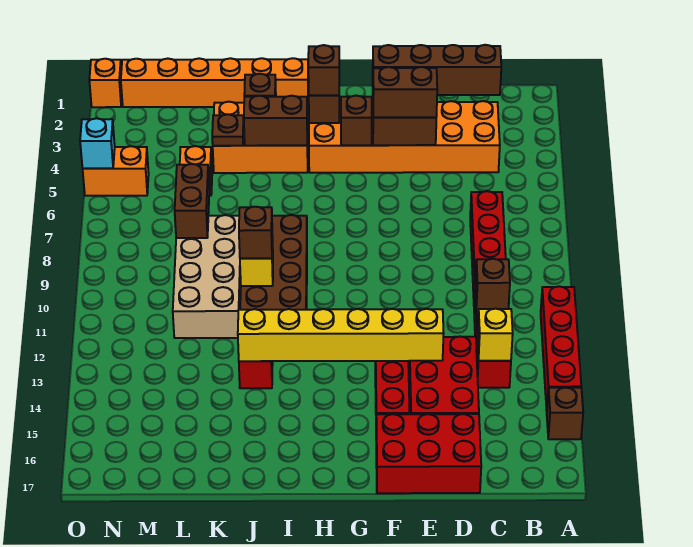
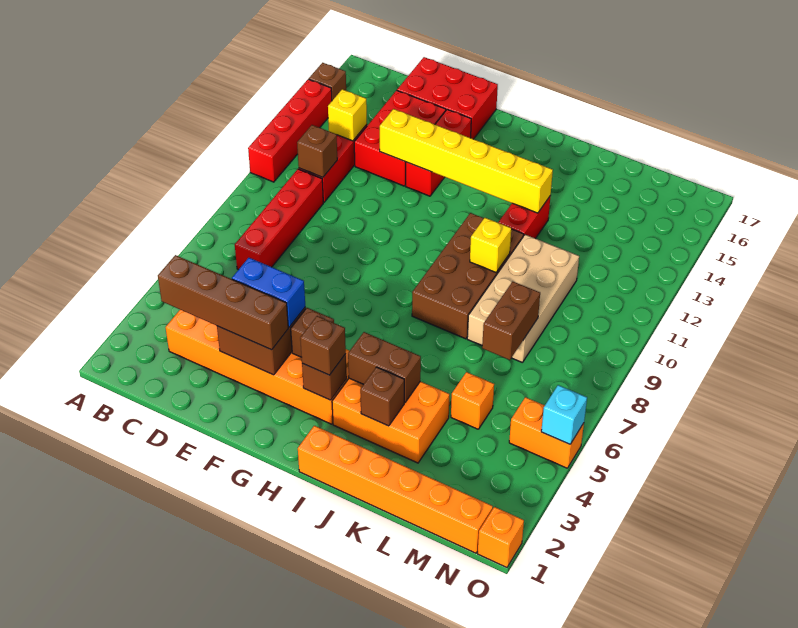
brown 1x2 brick [373,67,437,117] -> blue 1x2 brick [232,258,305,327]
brown 1x1 brick [239,207,272,258] -> none
brown 1x1 plate [212,114,244,146] -> none

